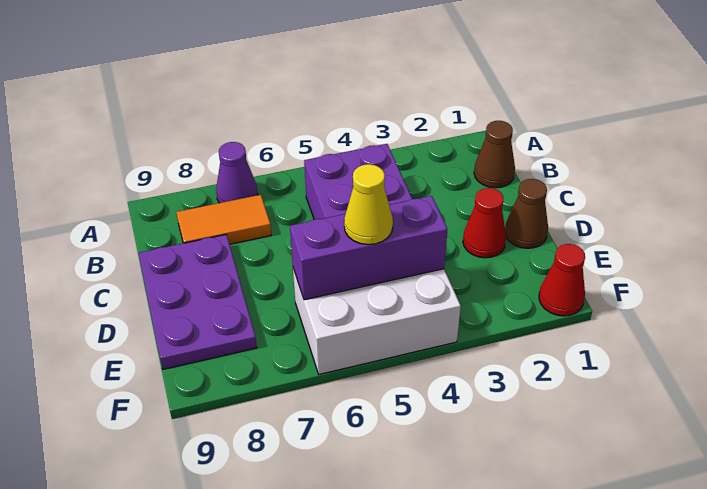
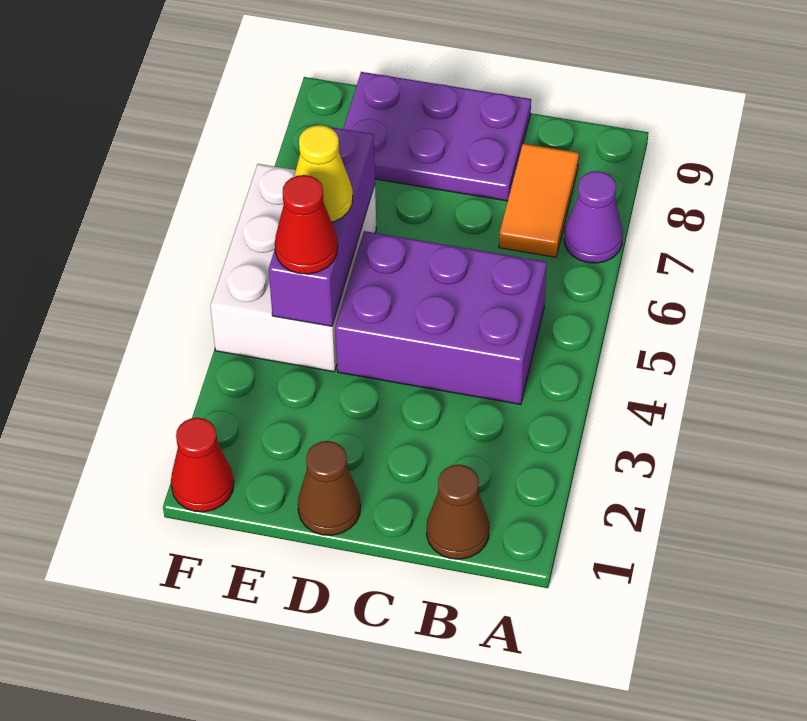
red 1x1 cone [463,188,506,258] -> red 1x1 cone moved to [275,175,338,274]

